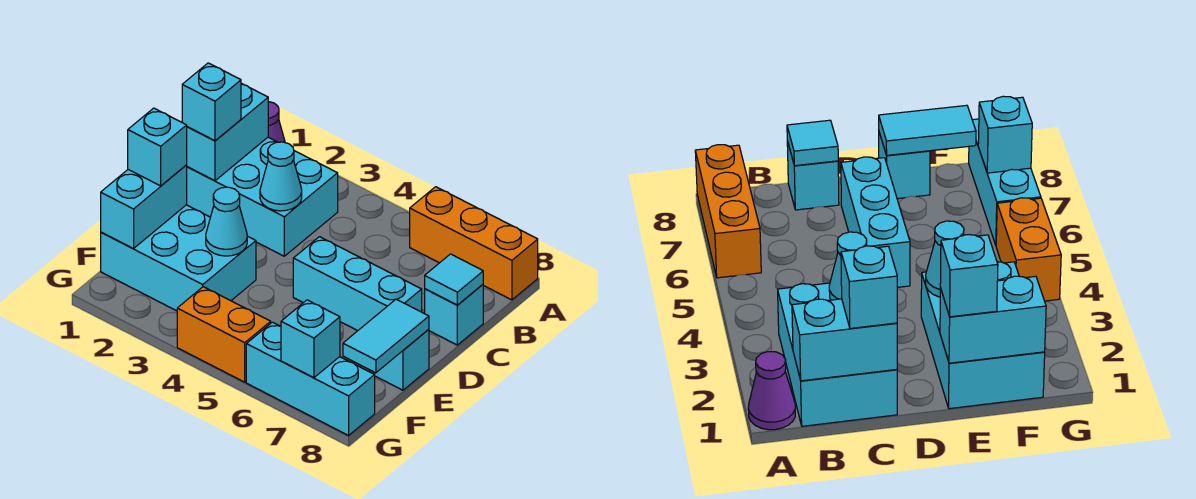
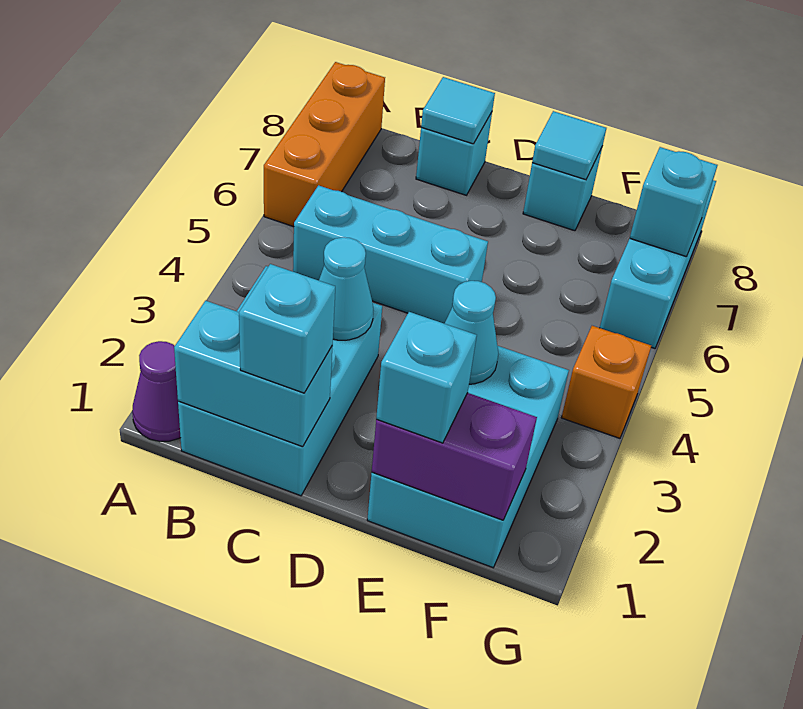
cyan 1x3 brick [293,237,422,331] -> cyan 1x3 brick turned to [293,185,488,324]
cyan 1x2 brick [101,165,187,249] -> purple 1x2 brick [372,393,537,520]
cyan 1x2 tile [343,299,429,373] -> cyan 1x1 tile [532,111,606,180]
orange 1x2 brick [177,287,271,382] -> orange 1x1 brick [561,326,651,438]

